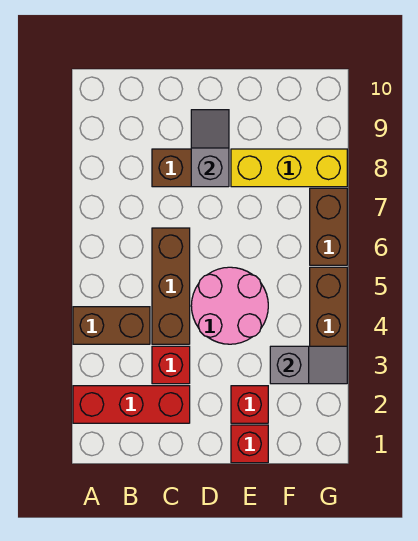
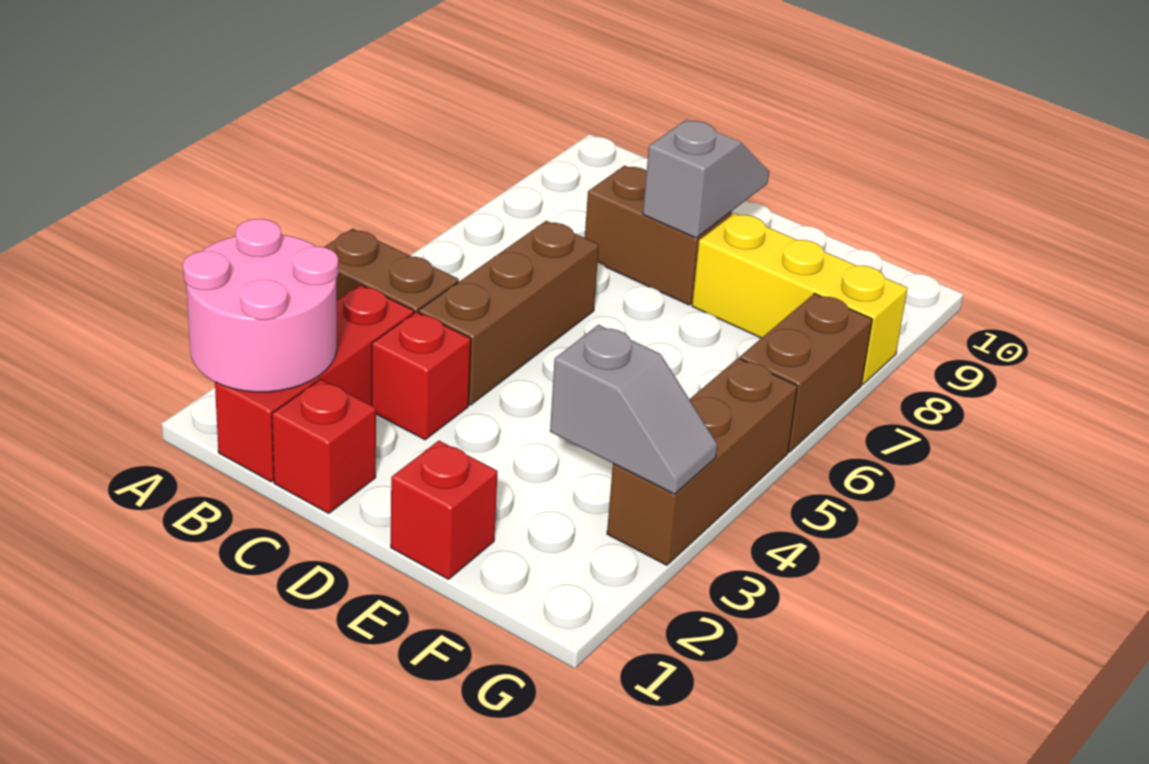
red 1x3 brick [73,386,190,423] -> red 1x3 brick turned to [215,285,414,482]
pink 2x2 round brick [191,267,268,344] -> pink 2x2 round brick moved to [183,219,339,392]
red 1x1 brick [231,386,268,423] -> red 1x1 brick moved to [272,379,376,513]

